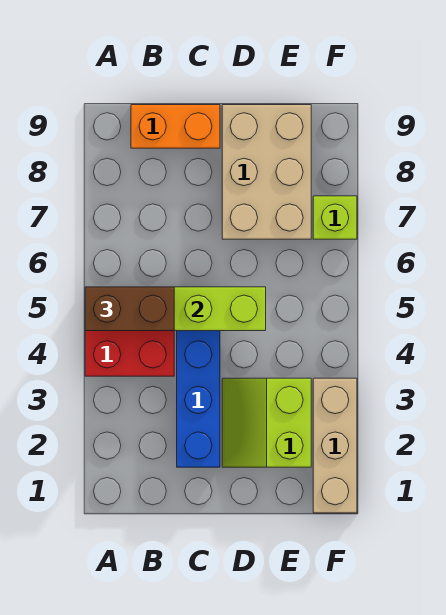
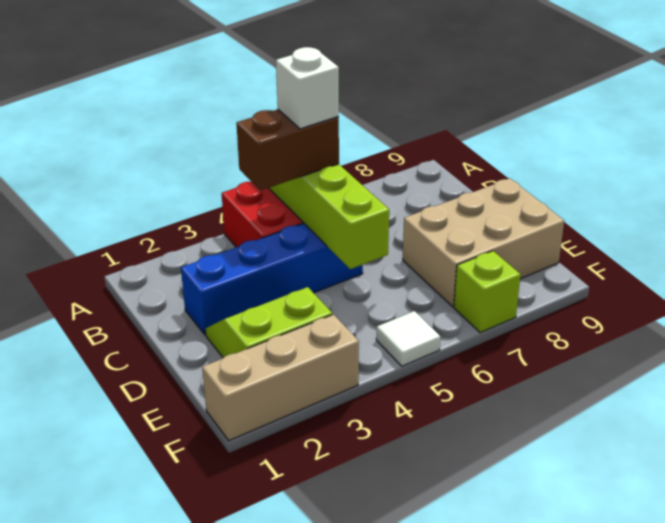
brown 1x2 brick [85,287,174,331] -> brown 1x2 brick turned to [236,109,339,190]
none -> white 1x1 brick [276,47,339,129]
orange 1x2 brick [131,105,220,148] -> none
none -> white 1x1 tile [376,311,440,366]

